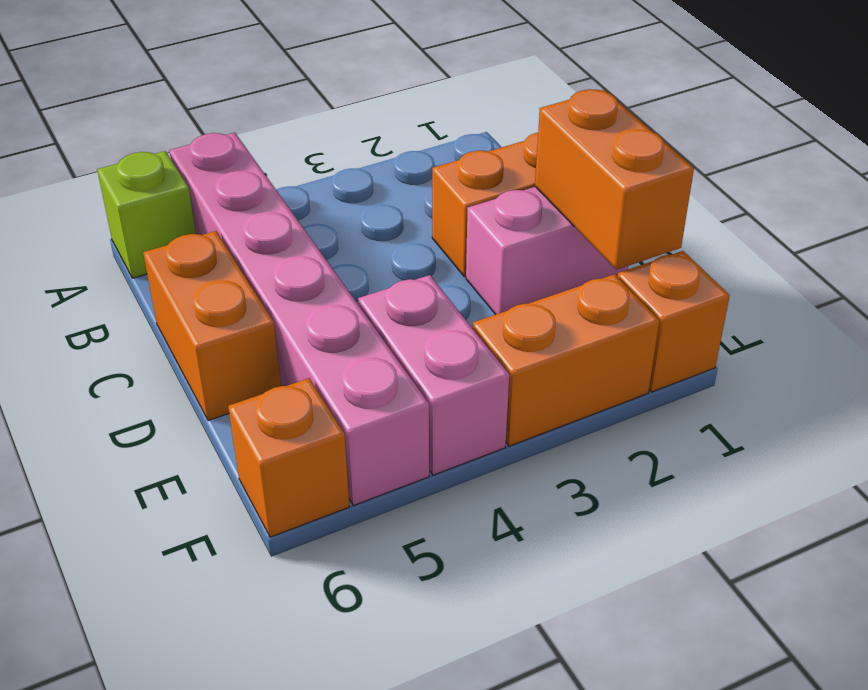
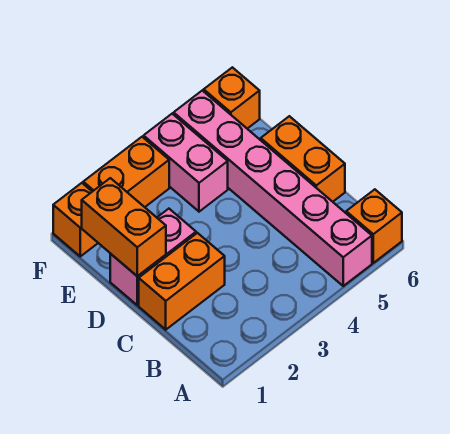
lime 1x1 brick [97,151,196,278] -> orange 1x1 brick [346,189,402,263]

